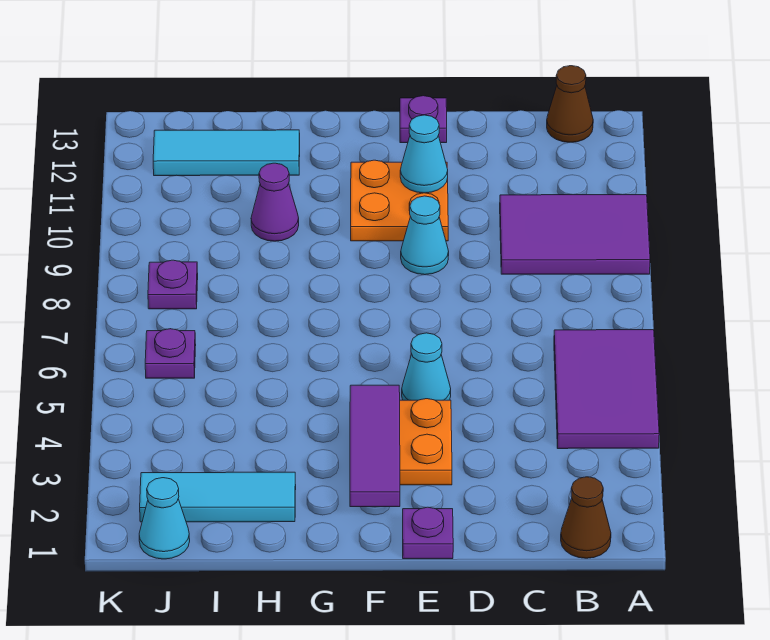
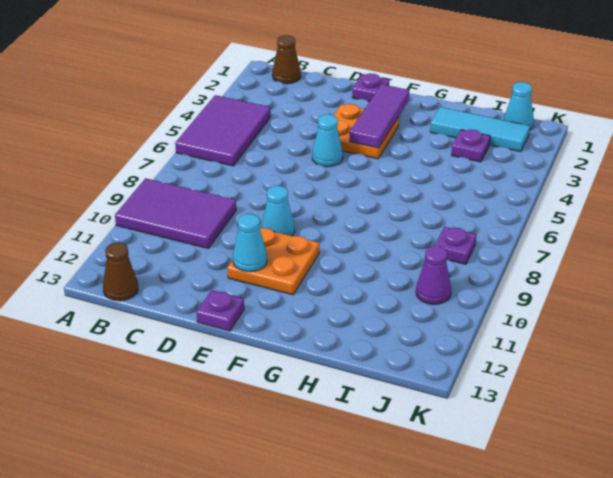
purple 1x1 cone [251,163,299,241] -> purple 1x1 cone moved to [416,246,451,304]
cyan 1x3 tile [153,130,300,176] -> none
purple 1x1 plate [145,329,196,378] -> purple 1x1 plate moved to [451,129,490,162]

